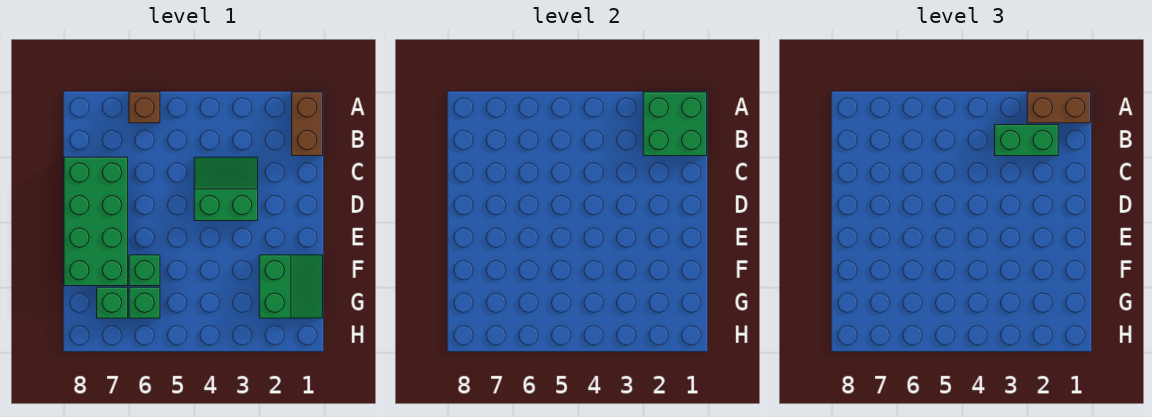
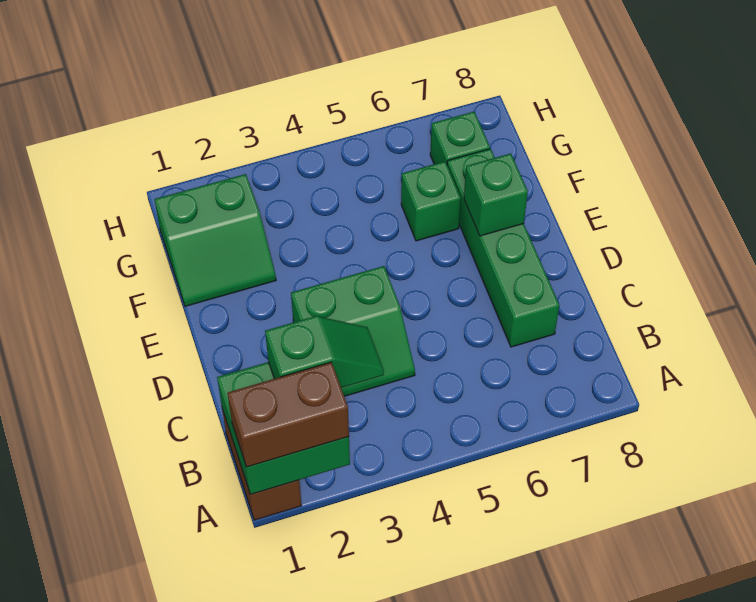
brown 1x1 brick [129,92,160,123] -> none
green 1x2 brick [995,125,1058,156] -> green 1x2 slope [265,316,384,388]
green 2x4 brick [64,157,128,286] -> green 1x4 brick [447,149,559,347]
green 2x2 slope [259,255,323,318] -> green 2x2 slope turned to [154,174,276,306]
green 1x1 brick [129,287,160,318] -> green 1x1 brick moved to [464,153,528,236]

